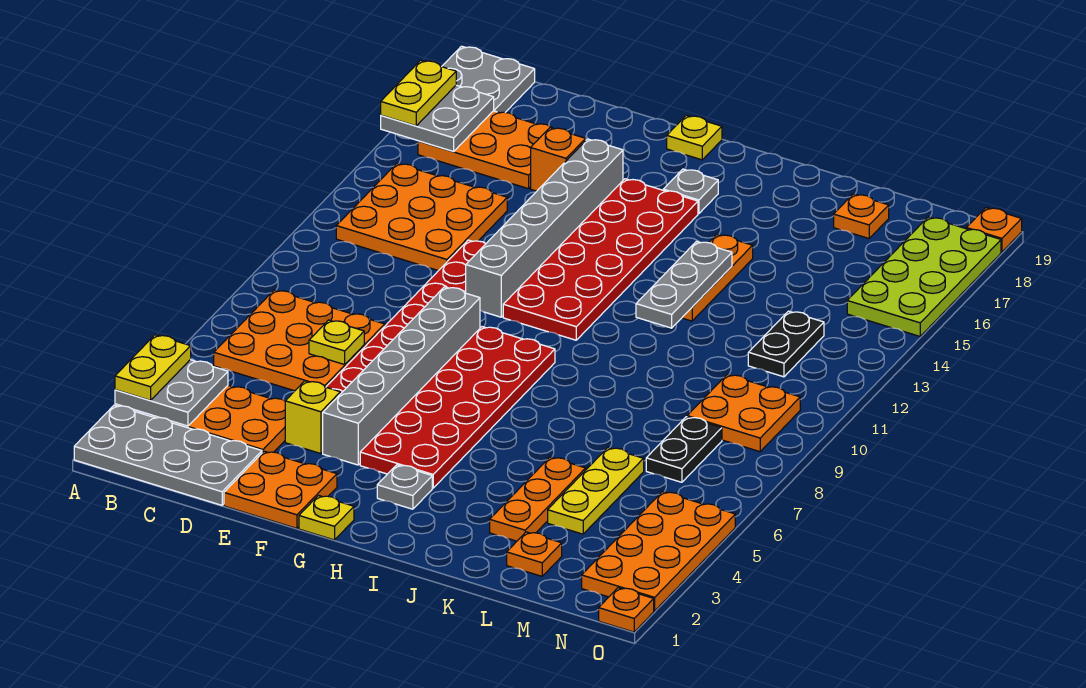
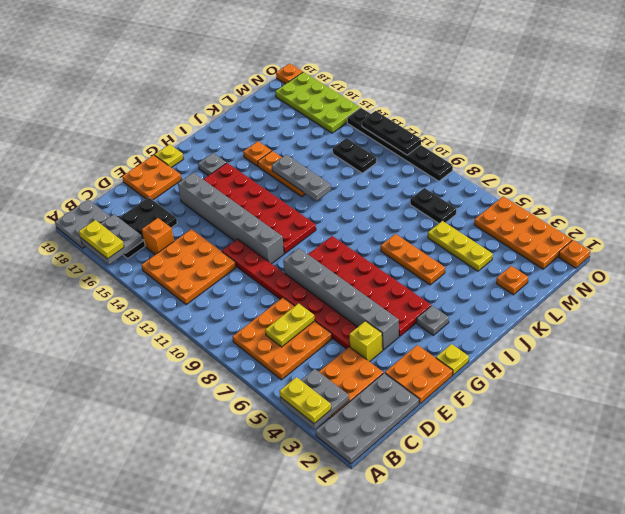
orange 2x3 plate [418,111,552,189] -> black 2x3 plate [119,197,177,258]
yellow 1x1 plate [309,320,364,365] -> yellow 1x2 plate [265,303,315,347]
orange 1x1 brick [531,128,586,191] -> orange 1x1 brick moved to [142,218,174,255]
orange 1x3 plate [490,457,586,541] -> orange 1x3 plate moved to [381,234,445,285]
orange 1x1 plate [834,194,889,238] -> orange 1x1 plate moved to [243,141,272,166]
orange 2x2 plate [687,375,800,452] -> orange 2x2 plate moved to [122,155,181,200]
none -> black 1x6 plate [347,108,453,181]
none -> black 1x3 plate [362,111,421,155]

